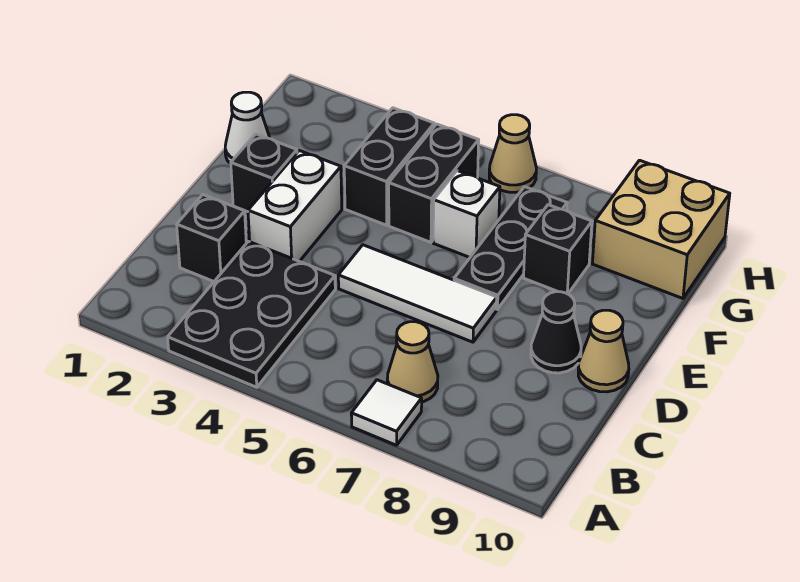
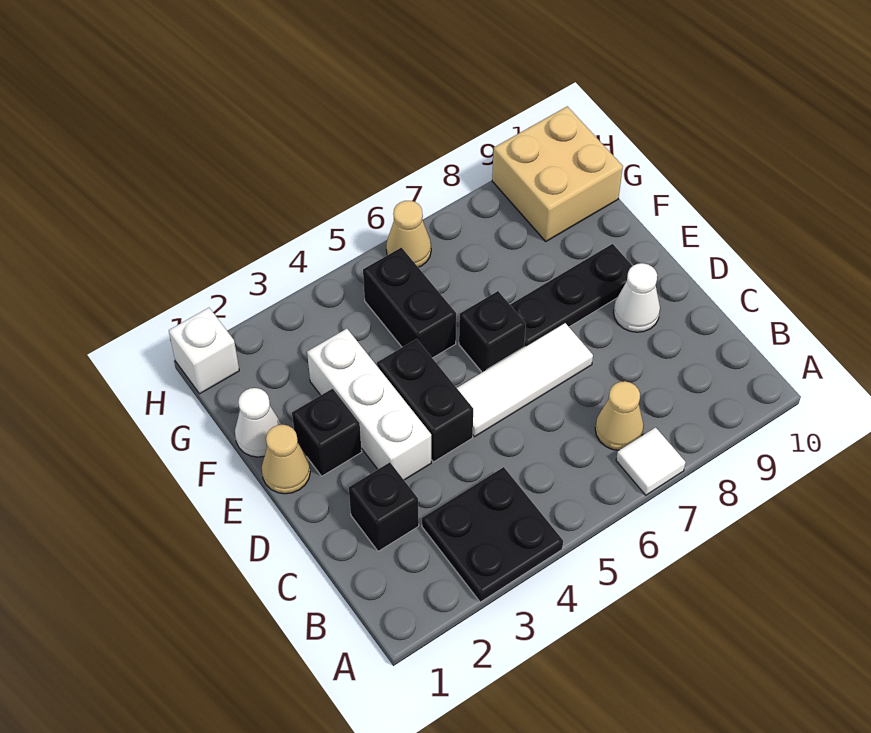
black 2x3 plate [168,241,335,387] -> black 2x2 plate [422,467,563,602]
white 1x2 brick [248,151,342,261] -> white 1x3 brick [307,329,431,480]
black 1x1 cone [531,292,581,373] -> white 1x1 cone [614,263,660,332]
tan 1x1 cone [578,310,629,392] -> tan 1x1 cone moved to [262,425,310,494]
black 1x3 plate [454,187,567,309] -> black 1x3 plate turned to [510,244,632,347]
black 1x2 brick [344,108,434,225] -> black 1x2 brick moved to [377,339,473,462]
white 1x1 brick [433,171,500,257] -> white 1x1 brick moved to [169,308,239,394]
black 1x1 brick [524,205,592,294] -> black 1x1 brick moved to [459,291,526,372]

